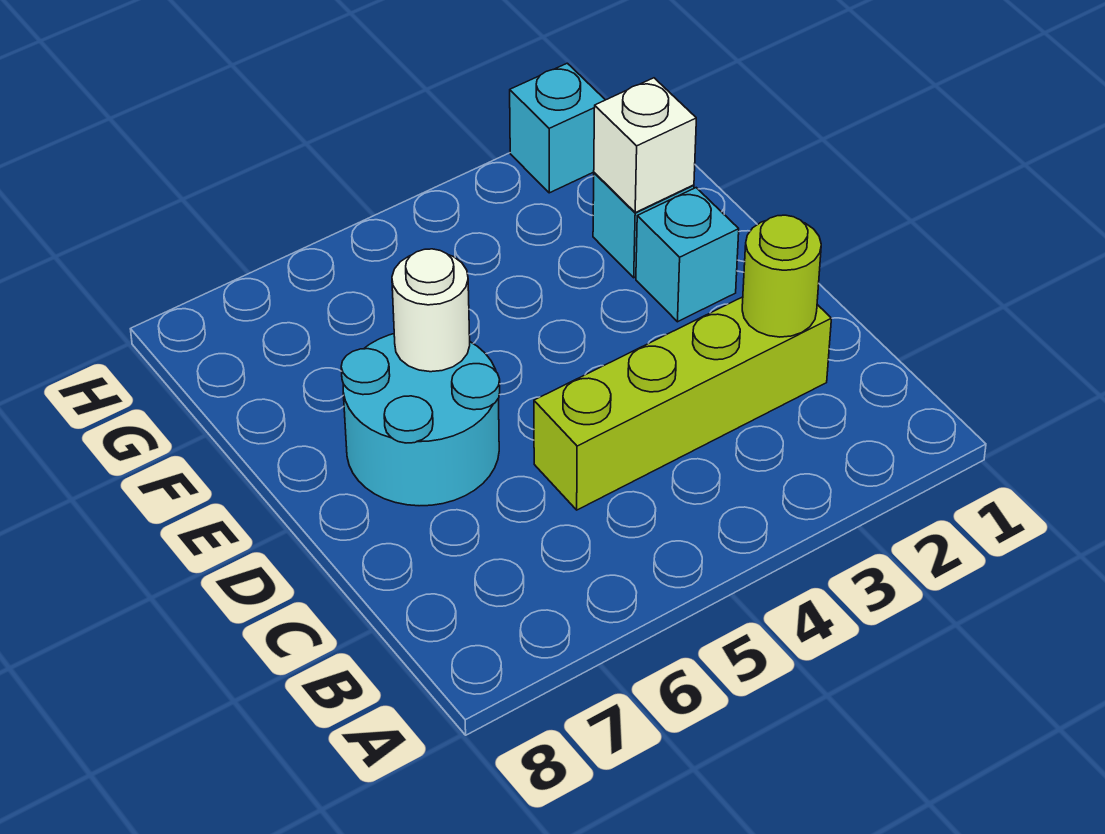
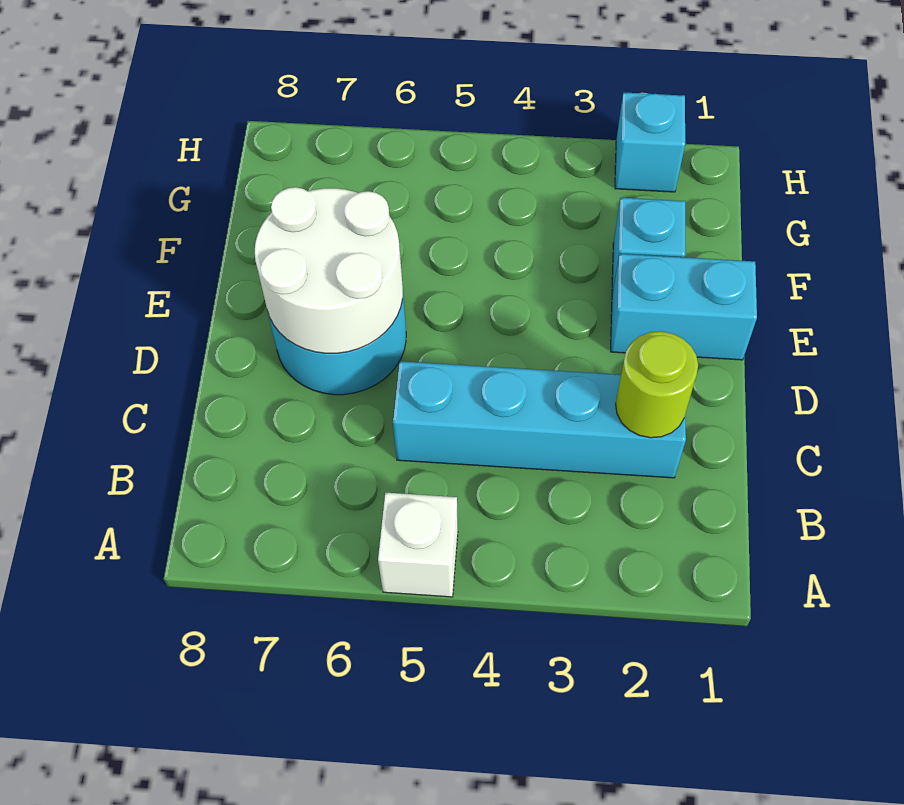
lime 1x4 brick [534,297,832,510] -> cyan 1x4 brick [393,361,686,478]
cyan 1x1 brick [636,188,739,322] -> cyan 1x2 brick [611,254,757,360]
white 1x1 round brick [392,249,470,372] -> white 2x2 round brick [255,187,403,353]
white 1x1 brick [594,78,696,213] -> white 1x1 brick moved to [378,492,458,597]

